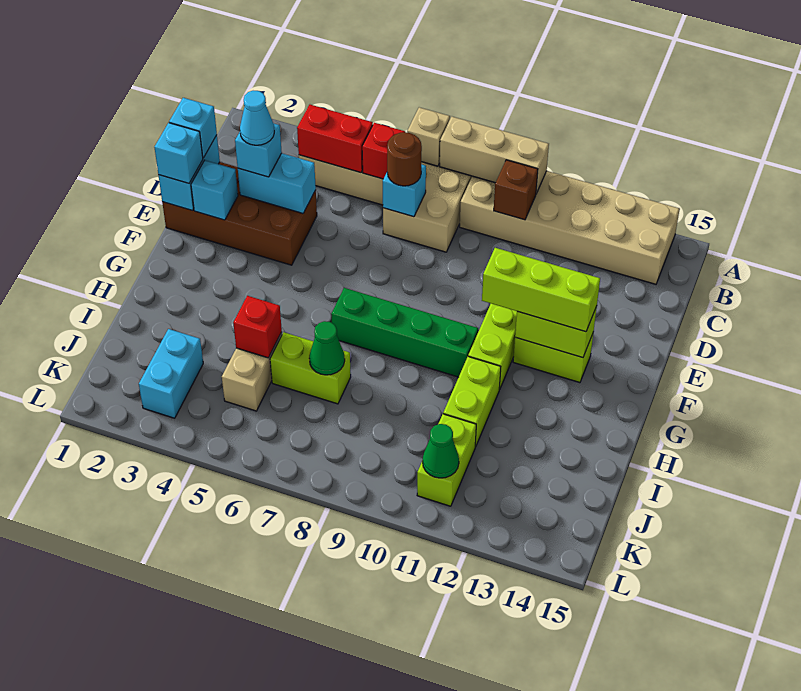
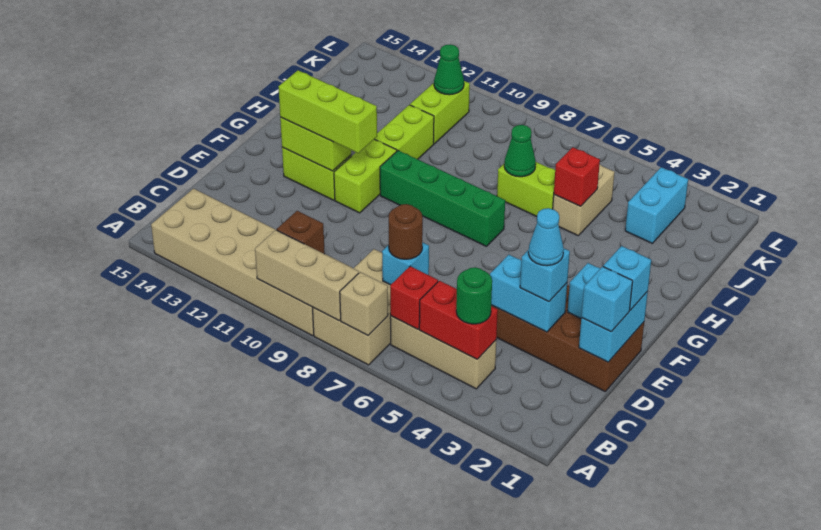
none -> green 1x1 round brick [456,267,492,324]

